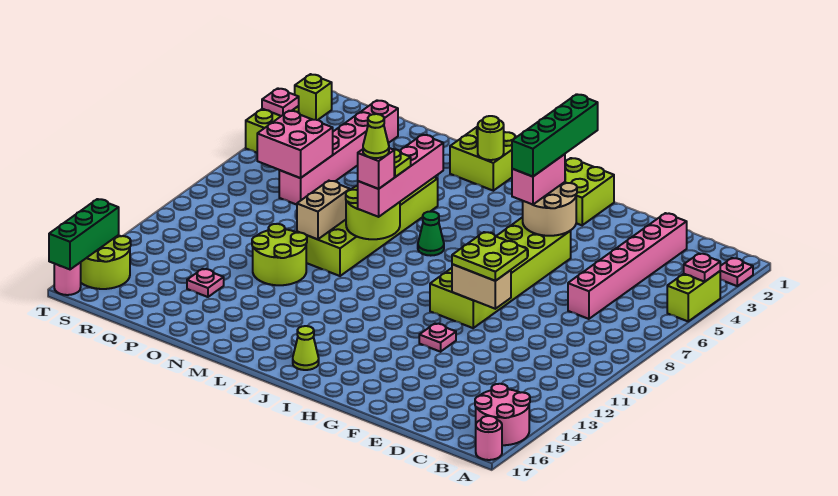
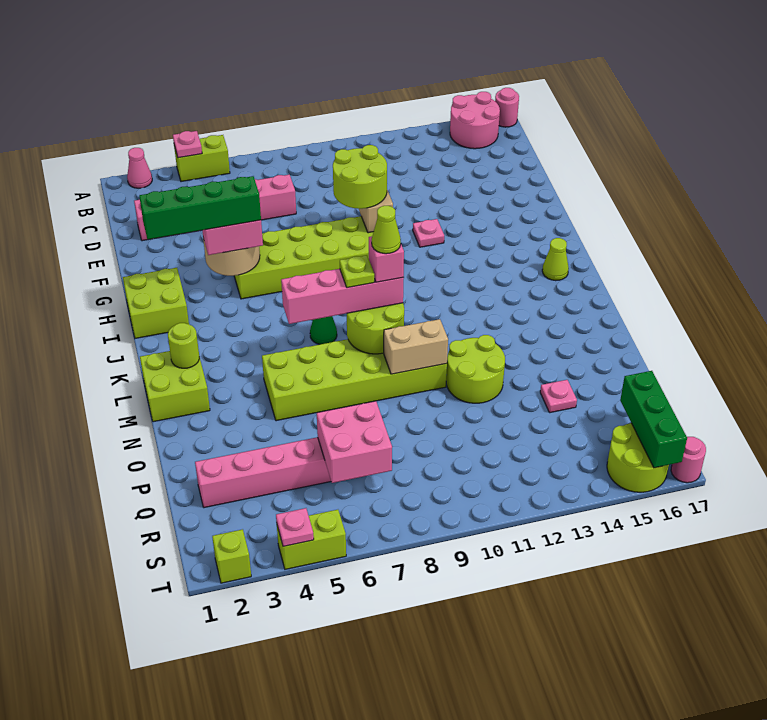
pink 1x1 plate [720,258,753,286] -> pink 1x1 cone [127,148,152,188]
lime 2x2 plate [452,232,527,281] -> lime 2x2 round brick [333,145,387,209]
green 1x3 brick [49,199,119,269] -> green 1x3 brick turned to [620,371,687,468]

